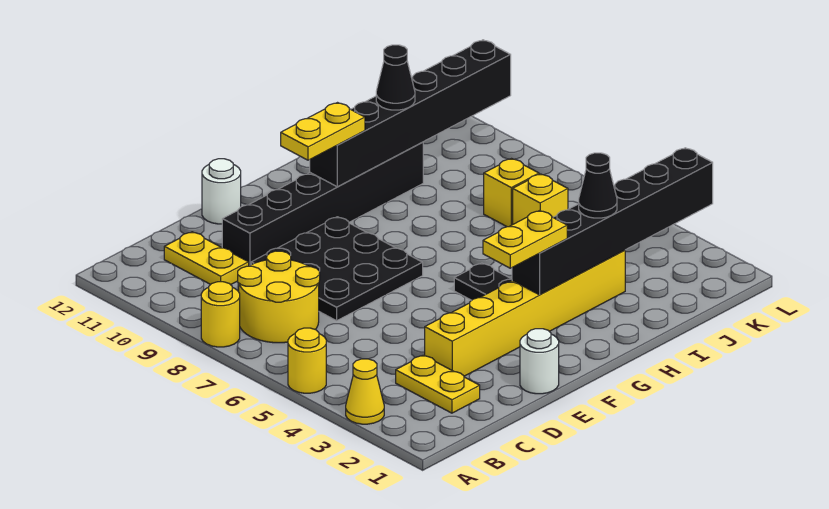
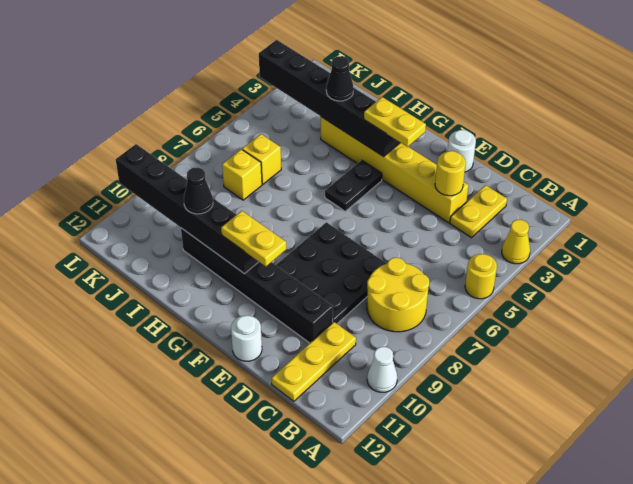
yellow 1x1 round brick [201,282,240,347] -> yellow 1x1 round brick moved to [435,151,466,196]
none -> white 1x1 cone [367,347,397,392]
yellow 1x2 plate [164,232,249,285] -> yellow 1x3 plate [271,322,356,401]

